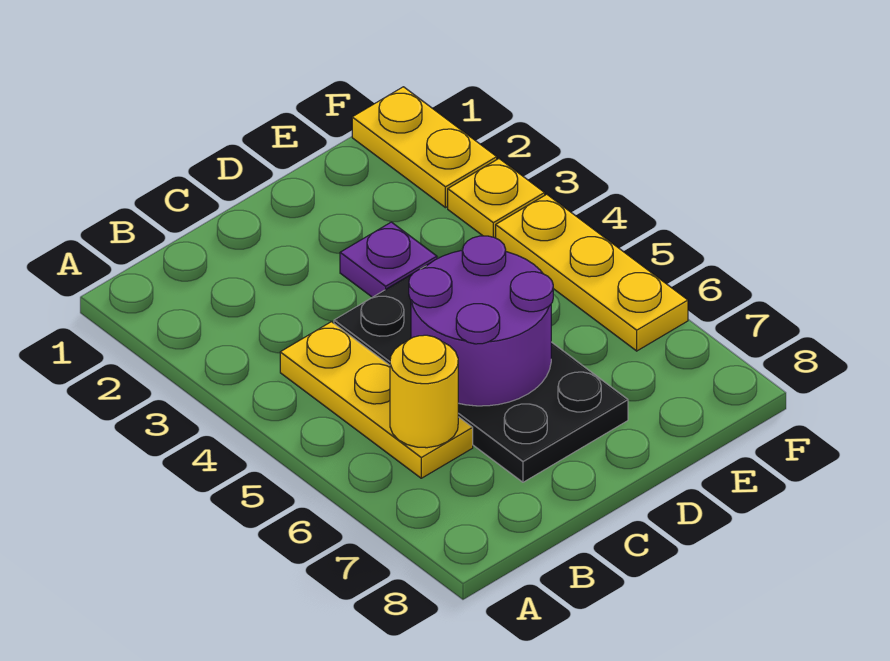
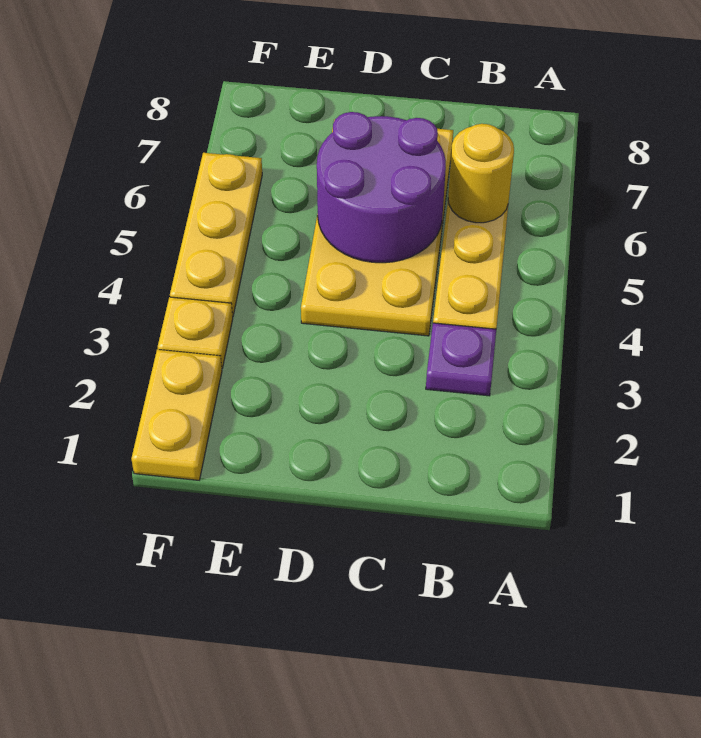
black 2x4 plate [334,265,628,482] -> yellow 2x4 plate [301,120,453,336]
purple 1x1 plate [340,222,437,297] -> purple 1x1 plate moved to [426,323,496,396]

